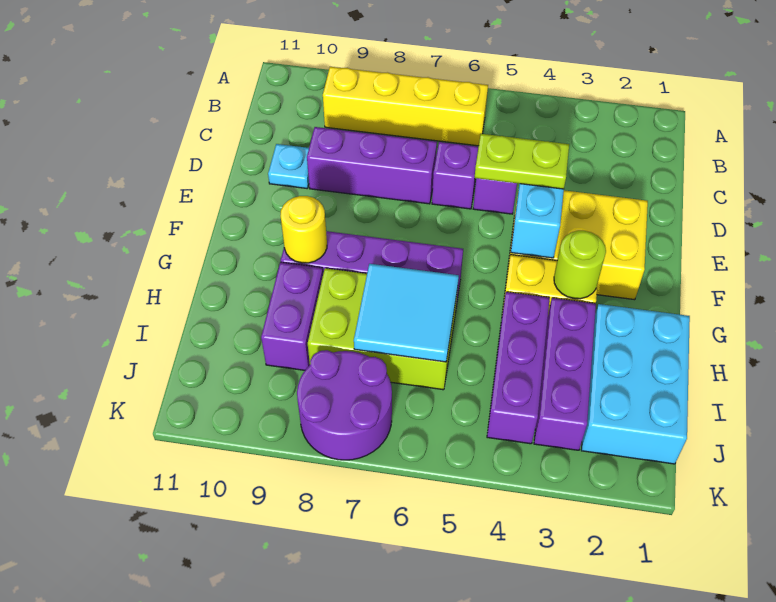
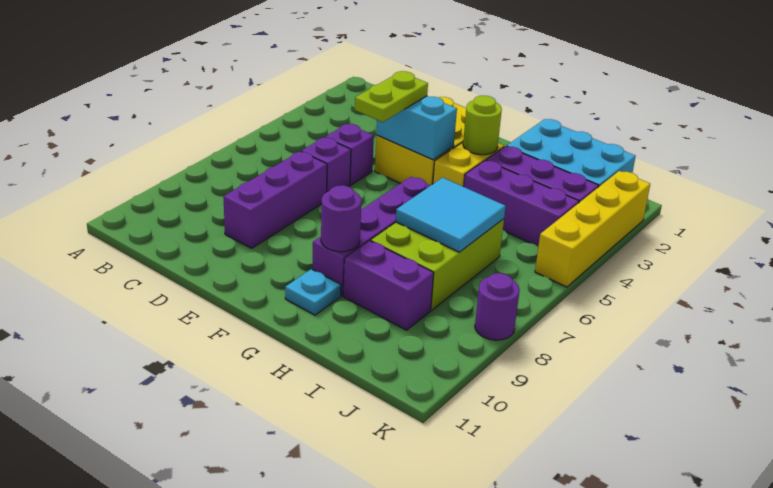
yellow 1x4 brick [323,67,488,146] -> yellow 1x4 brick moved to [535,171,650,287]
cyan 1x1 plate [268,144,309,188] -> cyan 1x1 plate moved to [285,269,341,315]
yellow 1x1 round brick [280,196,327,263] -> purple 1x1 round brick [321,185,361,252]
purple 2x2 round brick [297,350,392,460] -> purple 1x1 round brick [475,273,520,340]

